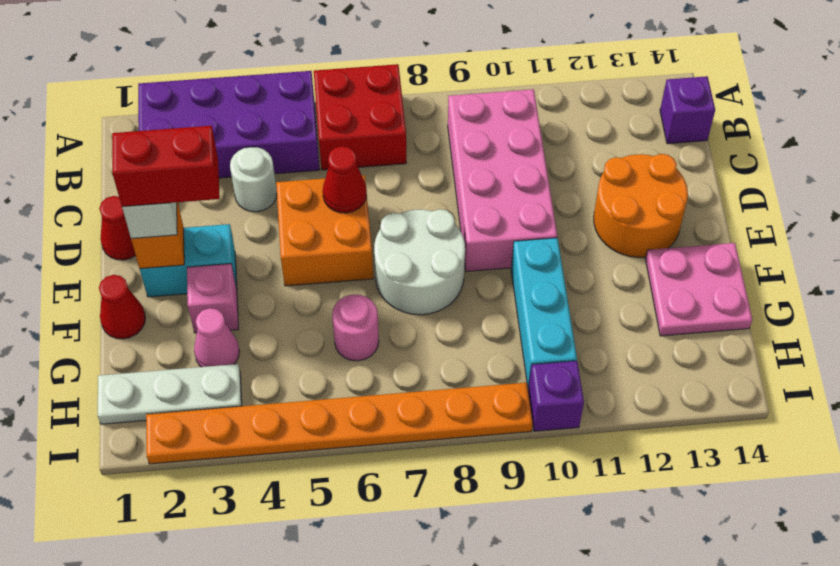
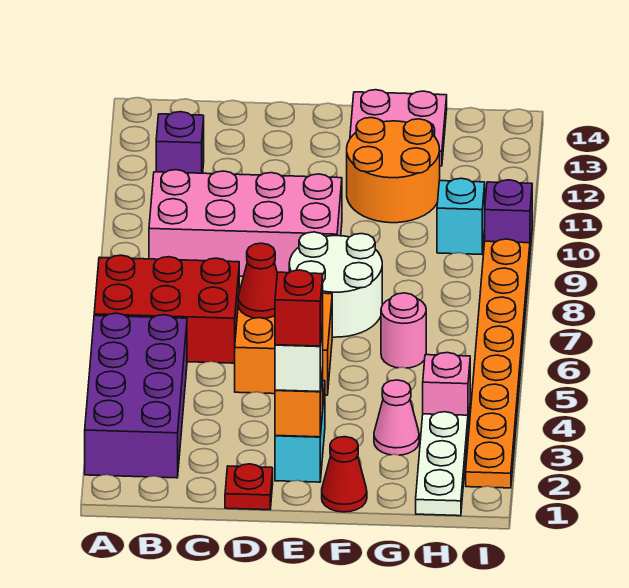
red 2x2 brick [314,64,406,170] -> red 2x3 brick [94,255,239,363]
purple 1x1 brick [660,76,715,144] -> purple 1x1 brick moved to [156,112,204,173]
white 1x1 round brick [230,147,277,212] -> none
red 1x1 cone [99,196,136,260] -> red 1x1 plate [225,464,273,510]
orange 2x2 round brick [594,154,688,257] -> orange 2x2 round brick moved to [347,118,440,223]
red 1x2 brick [112,126,220,207] -> red 1x1 brick [275,270,323,346]
pink 1x1 brick [187,264,238,333] -> pink 1x1 brick moved to [423,353,470,423]
cyan 1x3 brick [511,238,577,388] -> cyan 1x1 brick [437,178,485,254]

